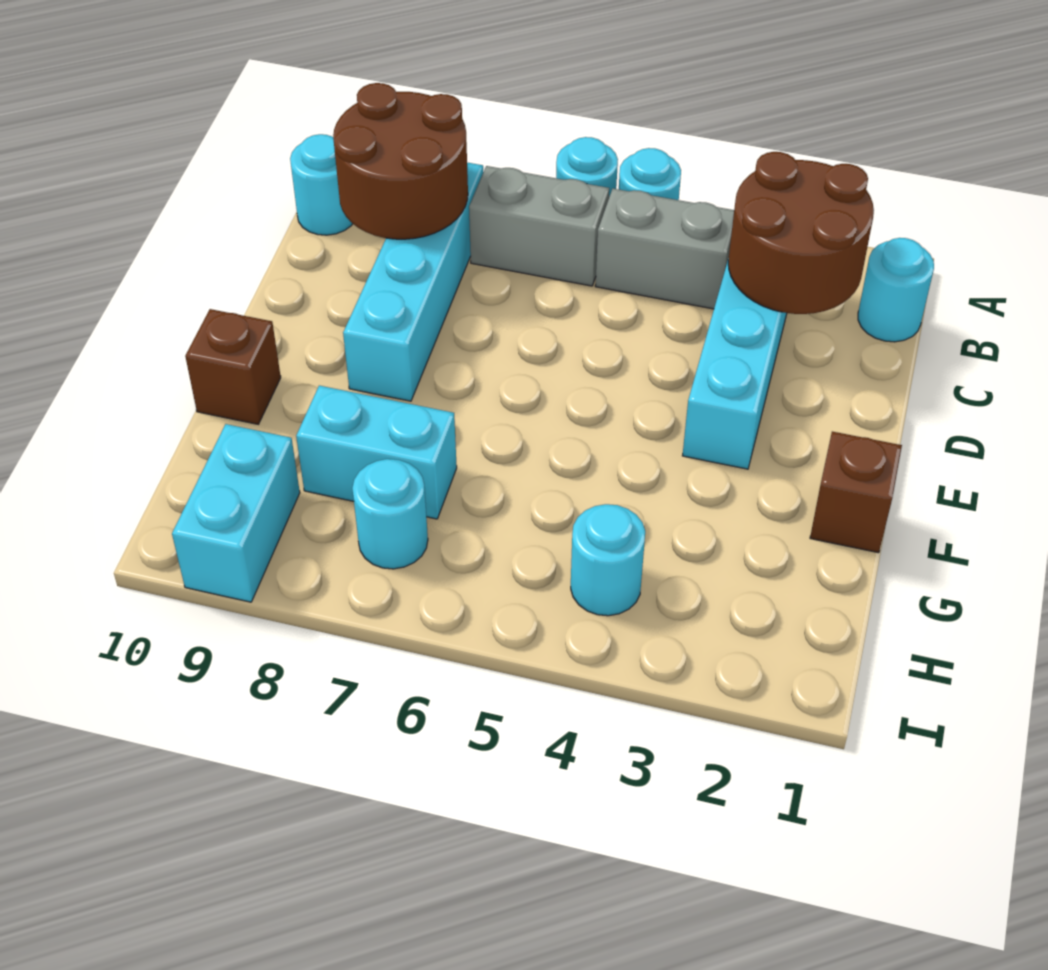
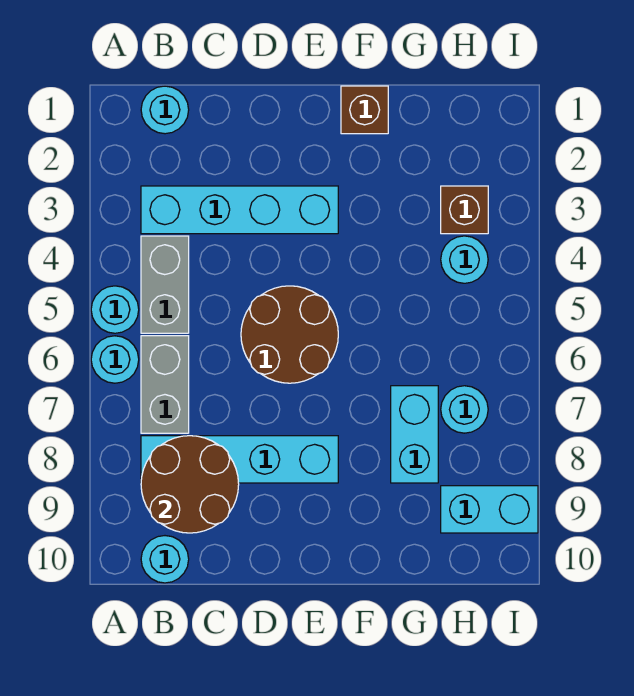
brown 2x2 round brick [728,152,874,314] -> brown 2x2 round brick moved to [241,286,338,383]
brown 1x1 brick [185,309,281,424] -> brown 1x1 brick moved to [441,186,488,234]

